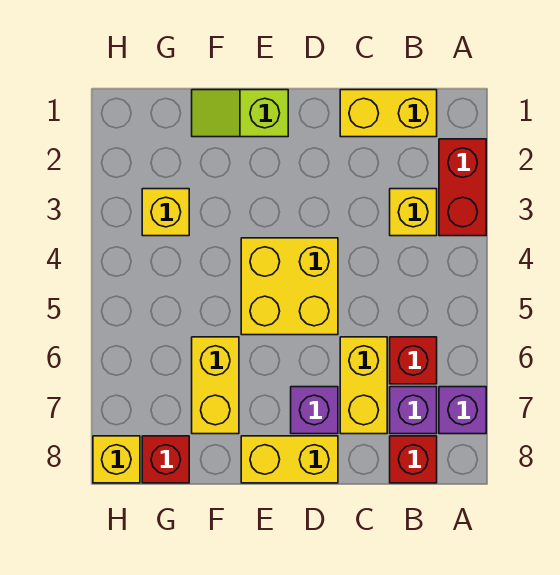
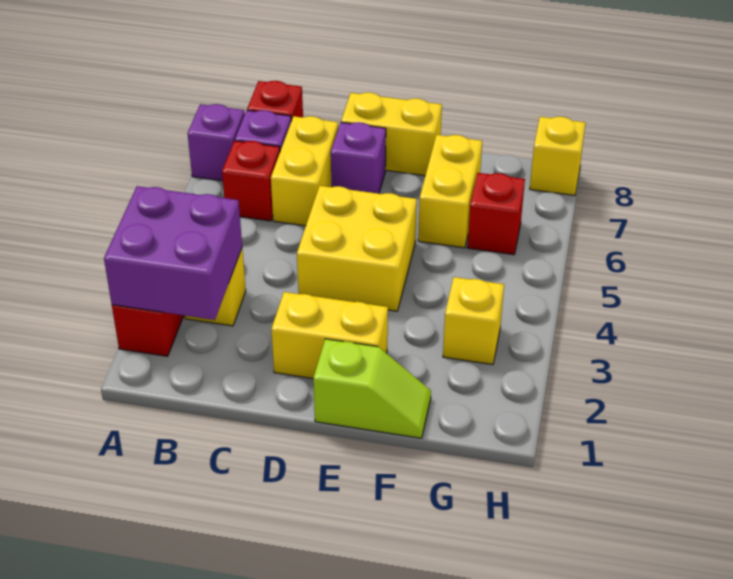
none -> purple 2x2 brick [104,186,242,320]
yellow 1x2 brick [340,90,437,137] -> yellow 1x2 brick moved to [271,292,388,379]
red 1x1 brick [142,436,189,483] -> red 1x1 brick moved to [467,173,525,255]

